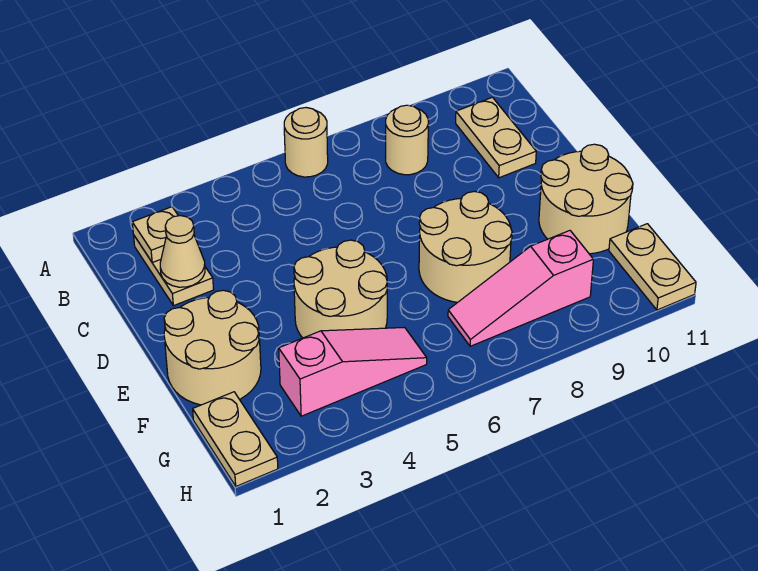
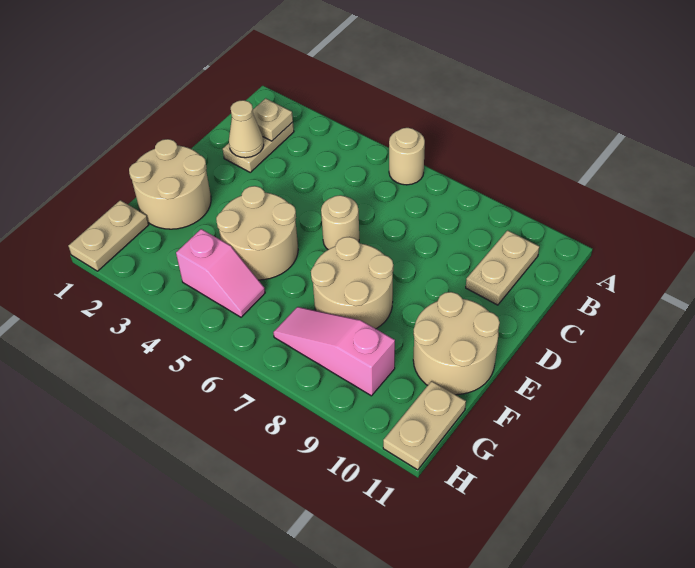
tan 1x1 round brick [385,105,428,175] -> tan 1x1 round brick moved to [321,195,359,250]
pink 1x3 slope [279,327,427,416] -> pink 1x2 slope [176,229,265,317]

